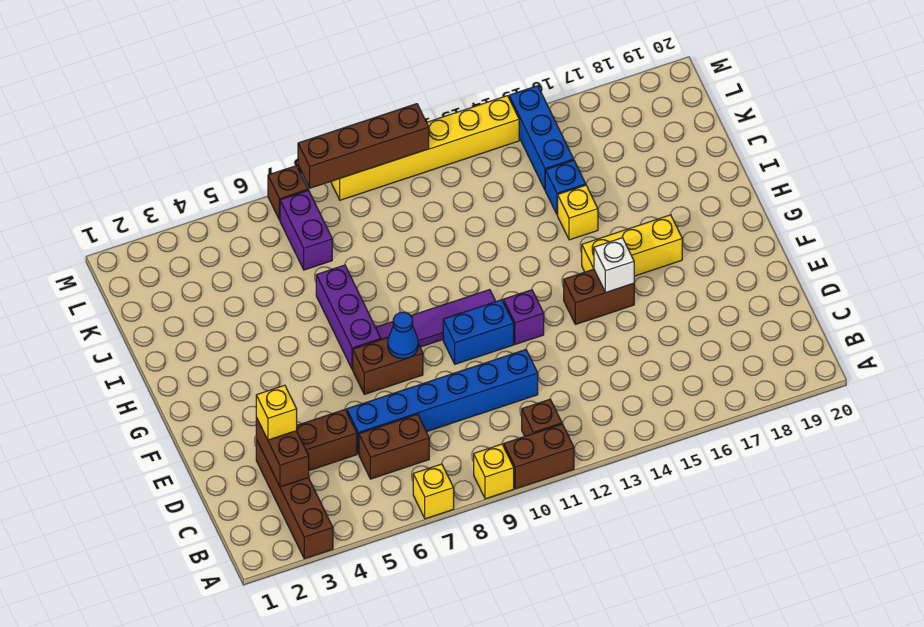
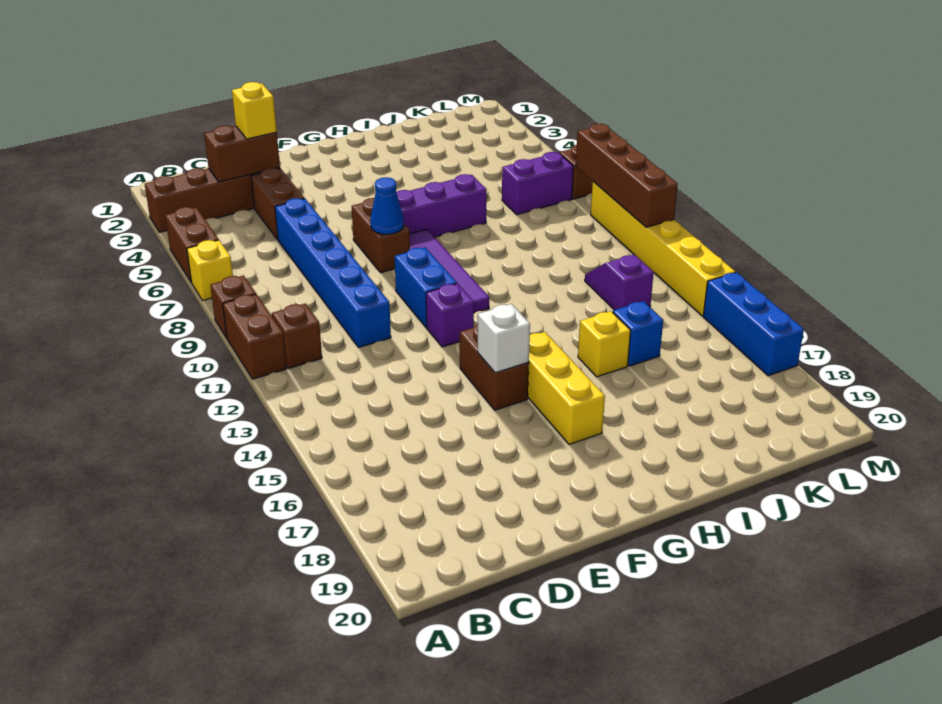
yellow 1x1 brick [474,444,514,499] -> brown 1x1 brick [210,275,256,338]
brown 1x2 brick [359,414,429,479] -> brown 1x2 brick moved to [165,207,219,283]
none -> purple 1x2 slope [585,255,654,310]
blue 1x3 brick [509,86,574,189] -> blue 1x3 brick turned to [703,272,804,376]

